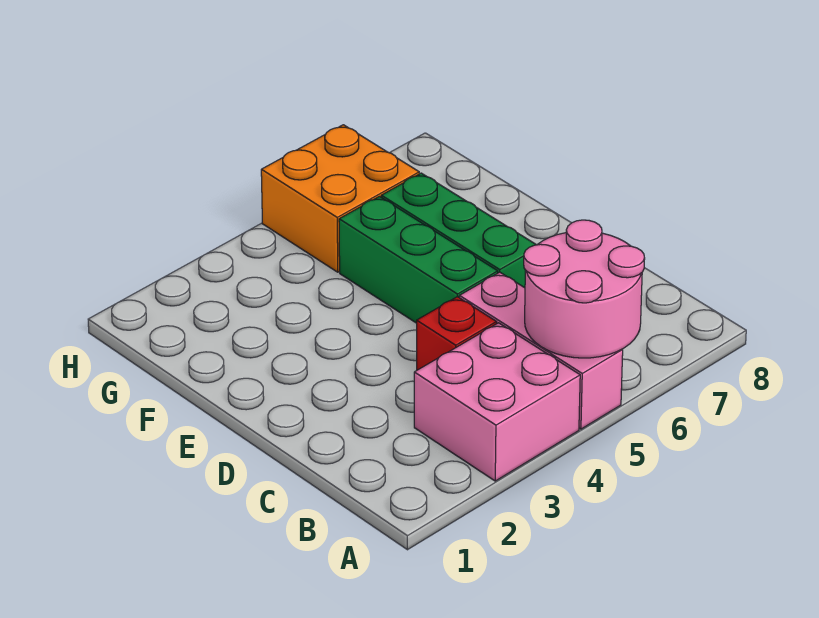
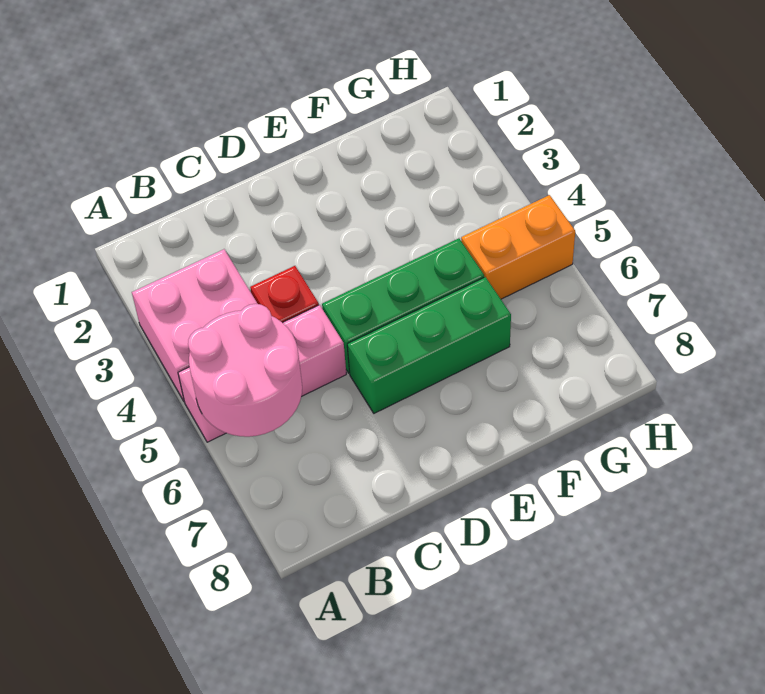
orange 2x2 brick [261,125,419,272] -> orange 1x2 brick [461,195,575,299]

